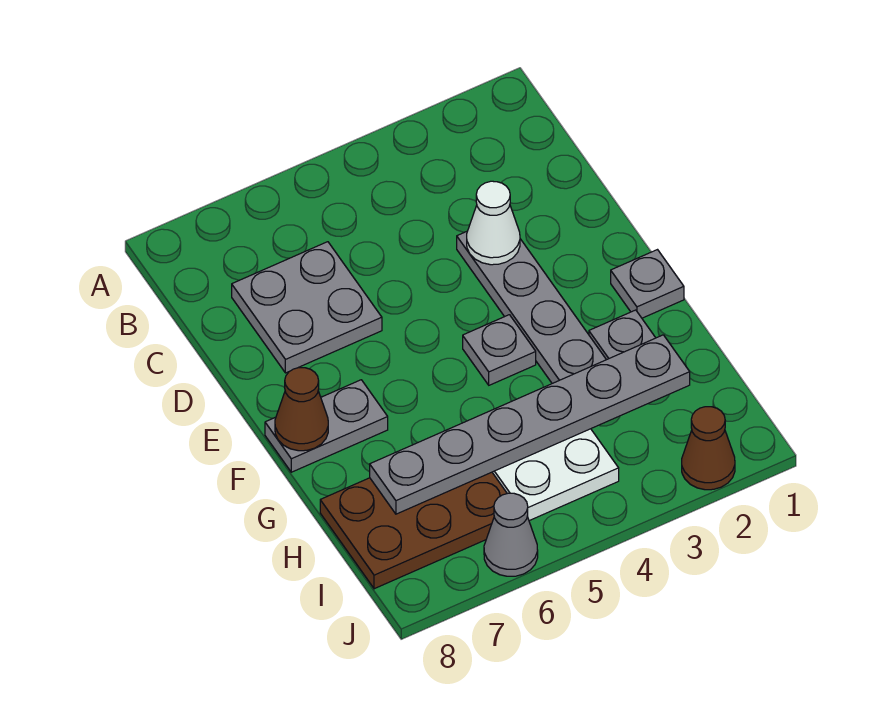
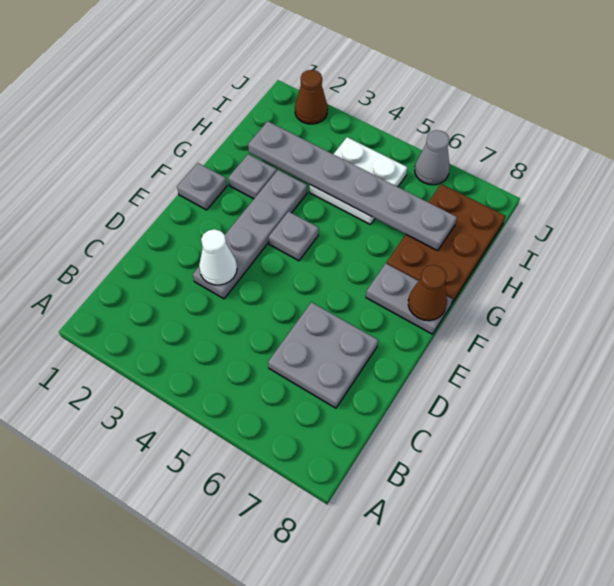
brown 2x3 plate [320,472,507,589] -> brown 2x3 plate turned to [386,184,505,305]

